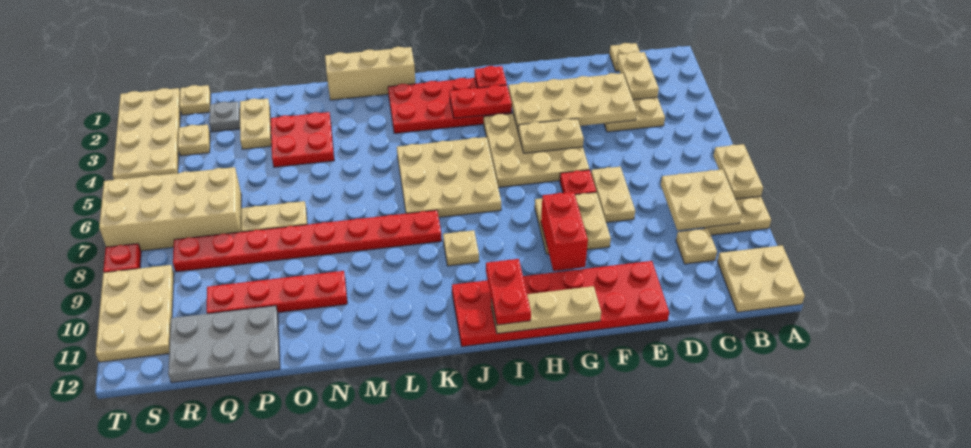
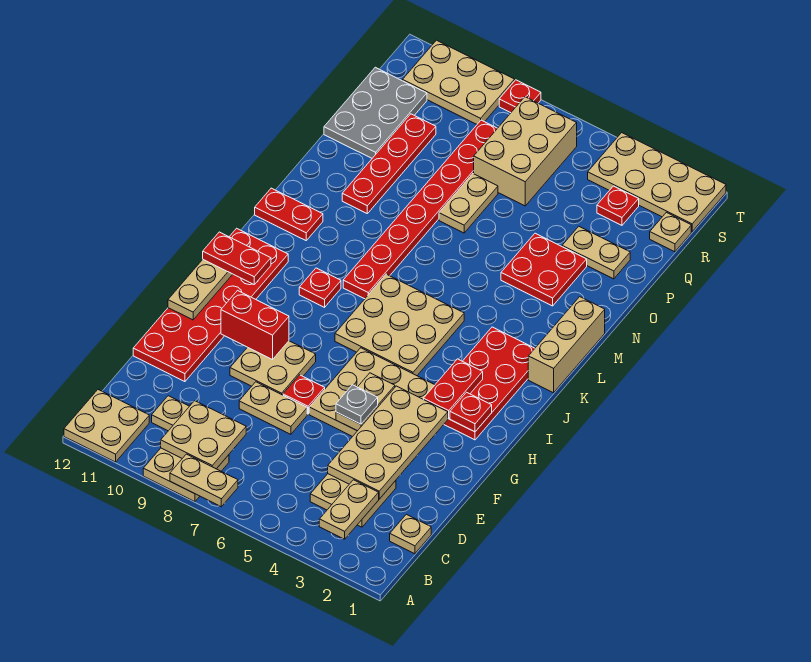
tan 1x2 plate [617,52,659,100] -> tan 1x2 plate turned to [319,480,379,539]
tan 1x1 plate [443,230,479,266] -> red 1x1 plate [299,268,341,307]
none -> red 1x2 plate [255,188,323,240]
grey 1x1 plate [209,102,240,132] -> grey 1x1 plate moved to [336,385,378,424]
tan 2x4 brick [99,167,242,251] -> tan 2x3 brick [474,97,577,206]
tan 1x1 plate [178,125,210,156] -> red 1x1 plate [597,186,639,225]

